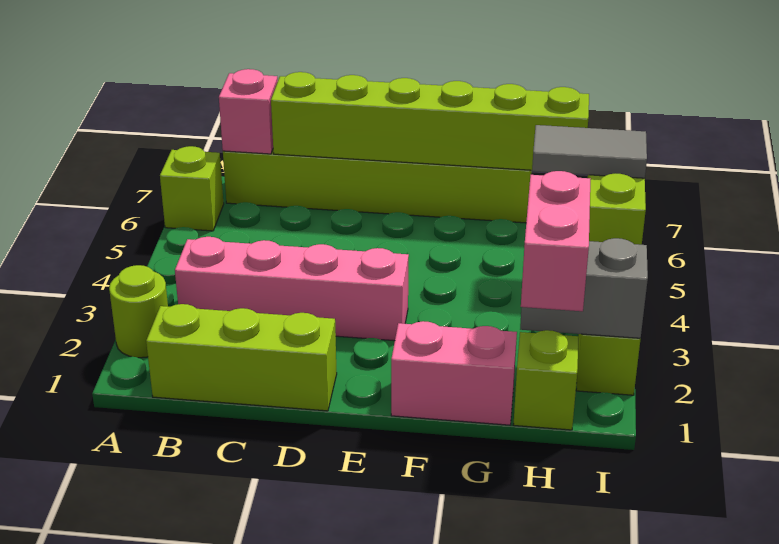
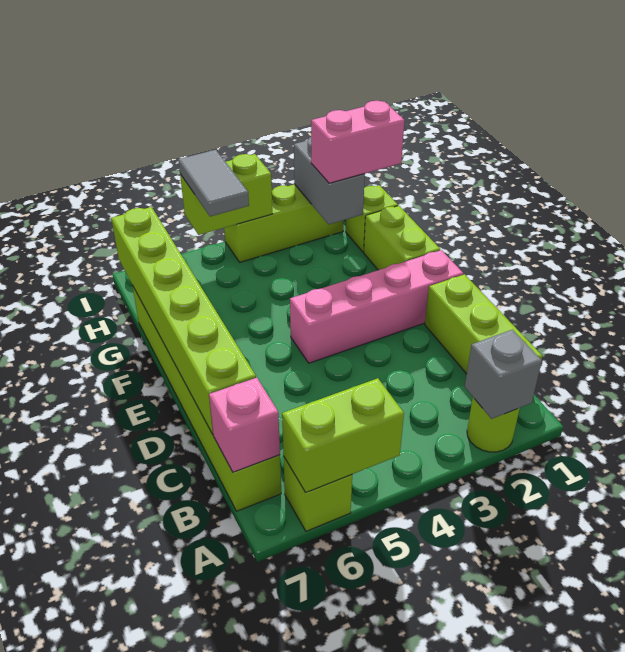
none -> grey 1x1 brick [465,330,542,419]
none -> lime 1x2 brick [282,378,404,493]
pink 1x4 brick [175,237,409,341] -> pink 1x4 brick turned to [290,250,463,363]
pink 1x2 brick [391,321,517,425] -> lime 1x2 brick [364,206,440,270]

